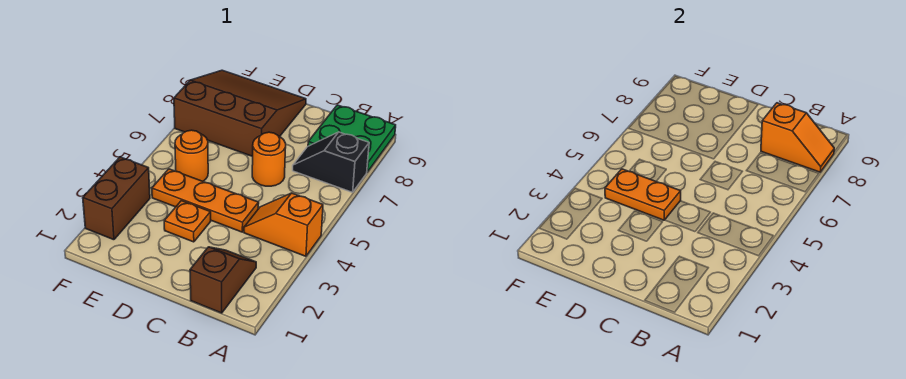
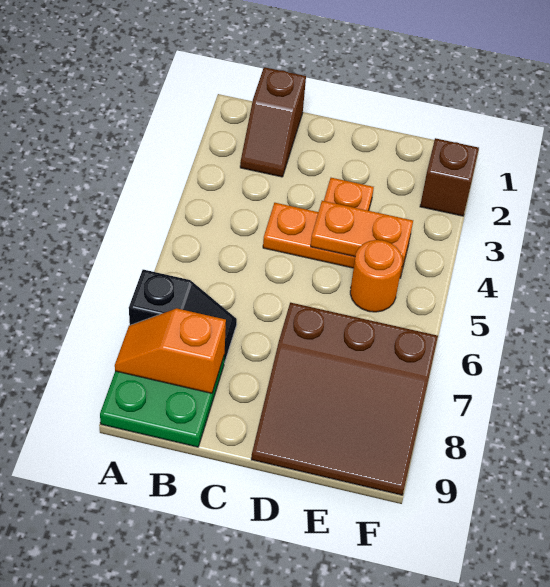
orange 1x2 slope [244,193,323,256] -> none
orange 1x1 round brick [252,132,286,186] -> none
brown 1x2 brick [83,157,150,240] -> brown 1x1 brick [420,138,479,216]

